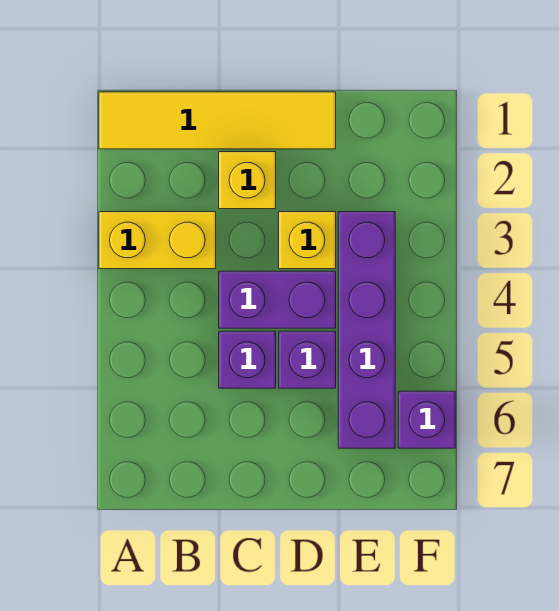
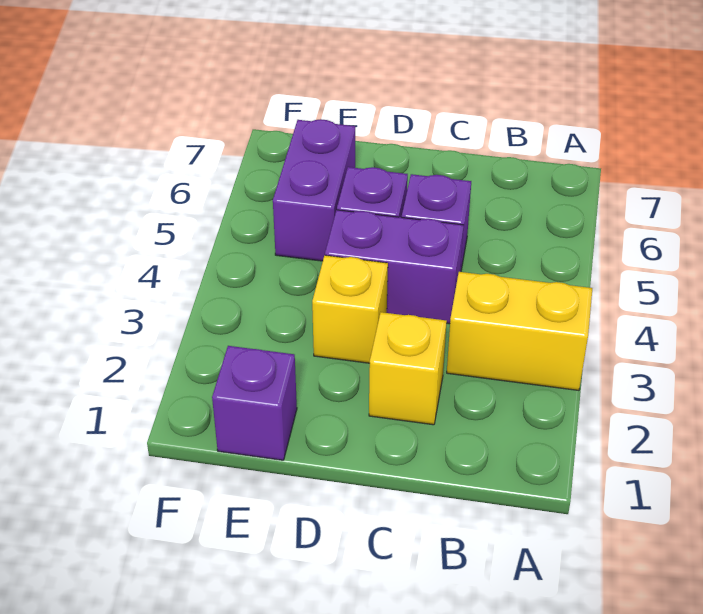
yellow 1x4 tile [99,92,336,149] -> none
purple 1x4 brick [338,212,395,448] -> purple 1x2 brick [273,119,355,261]
purple 1x1 brick [398,391,455,448] -> purple 1x1 brick moved to [212,346,297,460]

